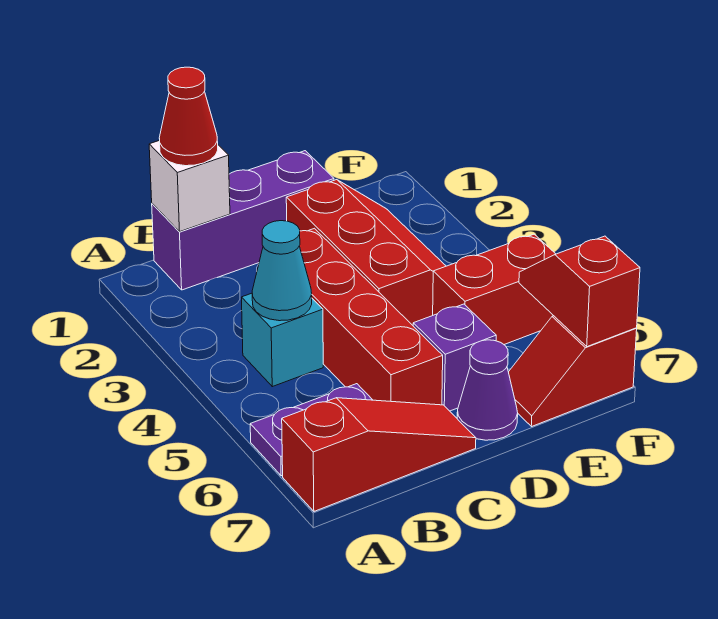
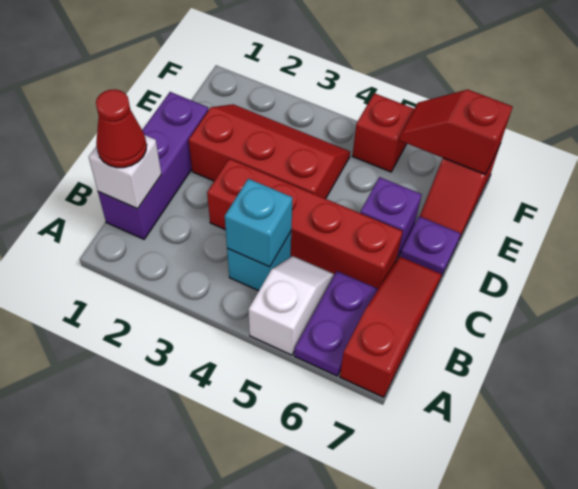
none -> white 1x2 slope [248,256,334,355]
cyan 1x1 cone [252,221,312,321] -> cyan 1x1 brick [225,179,292,267]
purple 1x1 cone [457,340,518,440] -> purple 1x1 plate [400,216,461,277]
red 1x2 brick [433,234,555,344] -> red 1x1 brick [353,93,414,172]

